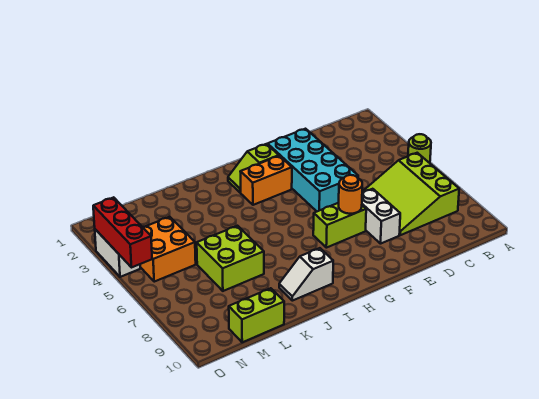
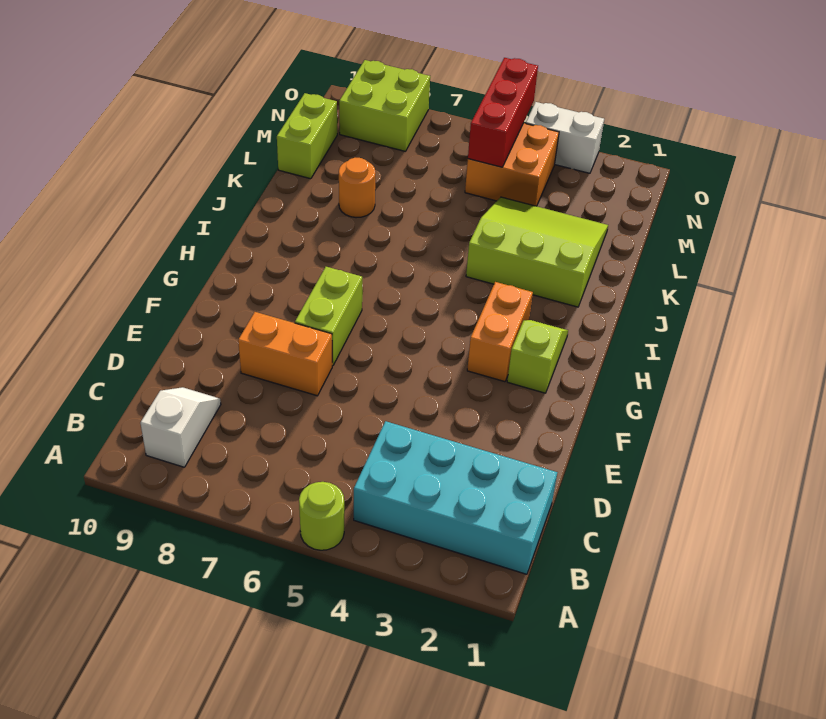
lime 3x3 slope [362,153,459,235] -> lime 3x3 slope moved to [466,197,608,307]
cyan 2x4 brick [268,129,358,211] -> cyan 2x4 brick moved to [354,421,557,574]
white 1x2 brick [362,189,400,244] -> orange 1x2 brick [238,312,332,396]
orange 1x1 round brick [339,175,362,214] -> orange 1x1 round brick moved to [339,158,375,218]
white 1x2 slope [279,248,333,301] -> white 1x2 slope moved to [140,387,221,467]
lime 2x2 brick [197,226,264,291] -> lime 2x2 brick moved to [339,60,430,151]
red 1x3 brick [93,197,152,268] -> red 1x3 brick turned to [468,58,538,167]

